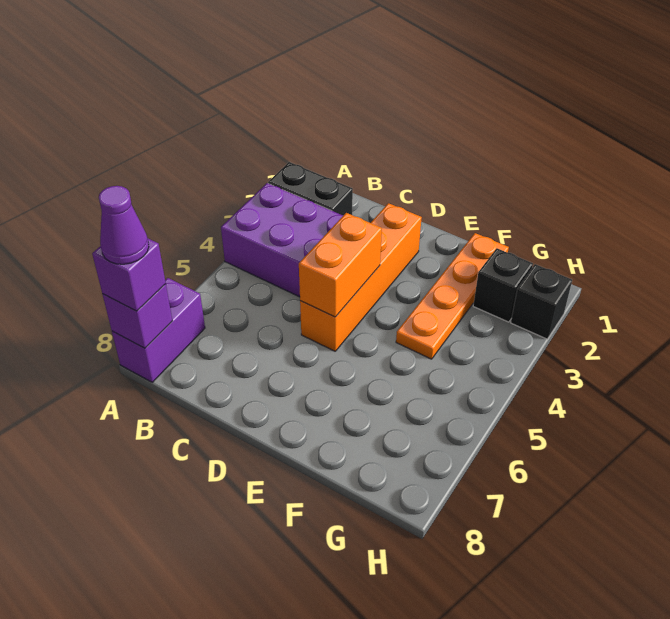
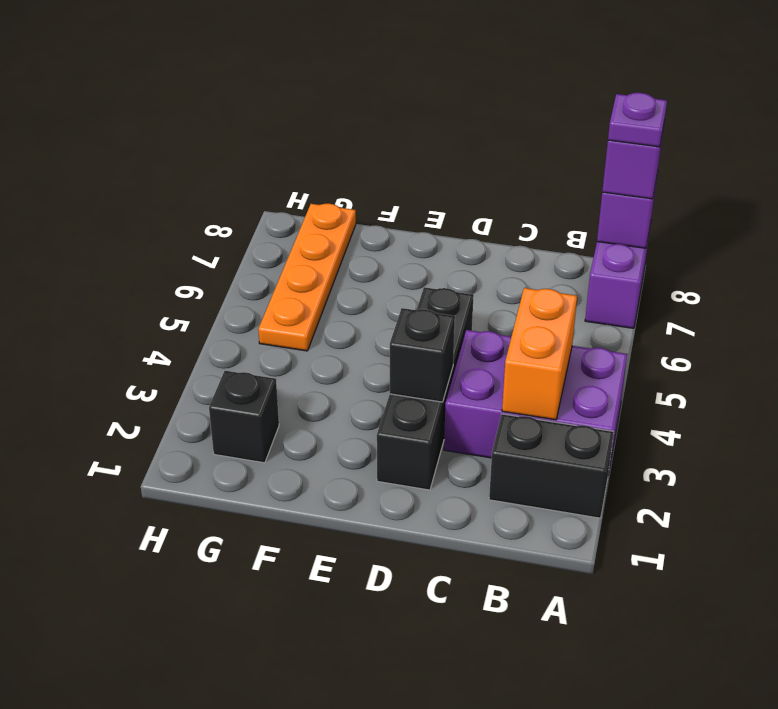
purple 1x1 cone [99,186,149,264] -> purple 1x1 plate [608,93,667,147]
orange 1x4 brick [300,203,422,351] -> black 1x4 brick [377,287,474,490]
orange 1x2 brick [299,213,382,317] -> orange 1x2 brick moved to [502,288,577,420]
orange 1x4 plate [396,233,509,359] -> orange 1x4 plate moved to [258,204,356,351]
black 1x1 brick [511,264,572,339] -> black 1x1 brick moved to [390,308,455,402]

